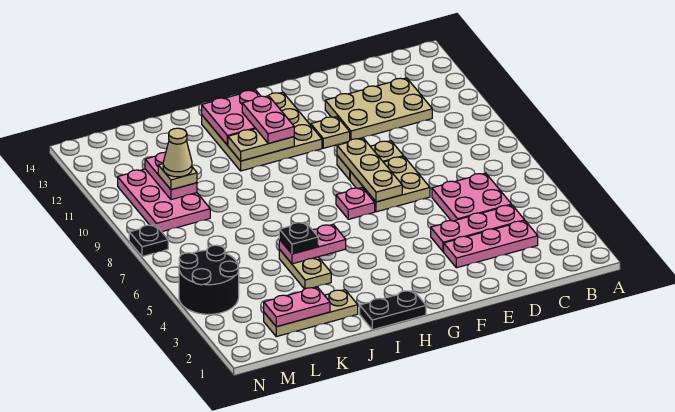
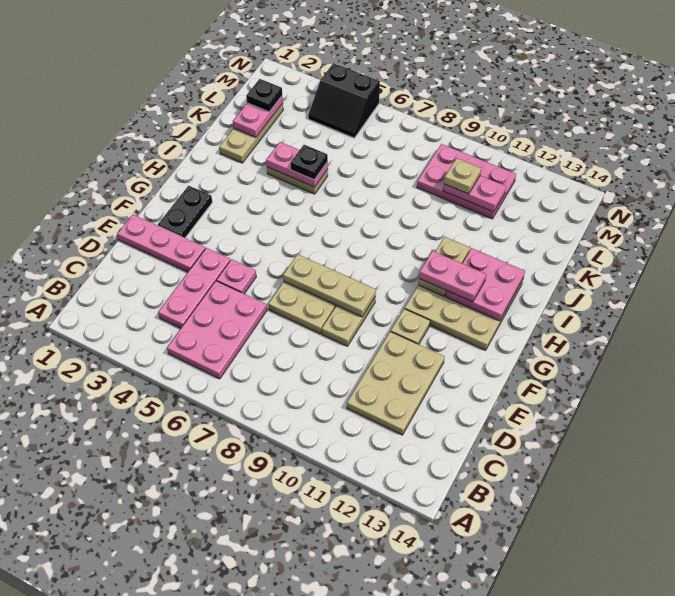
pink 1x3 plate [444,221,538,268] -> pink 1x3 plate turned to [117,215,205,272]
pink 2x2 plate [432,173,511,221] -> pink 2x3 plate [167,281,267,379]
pink 1x1 plate [336,188,375,219] -> pink 1x1 plate moved to [217,259,256,294]
black 1x2 plate [360,290,426,330] -> black 1x2 plate moved to [158,186,212,238]
pink 1x2 plate [279,225,346,264] -> pink 1x2 plate turned to [266,142,328,187]
tan 1x1 cone [163,128,192,177] -> none
black 2x2 round brick [179,245,239,314] -> black 2x2 slope [308,63,380,138]
black 1x1 plate [129,225,168,256] -> black 1x1 plate moved to [246,79,282,112]

